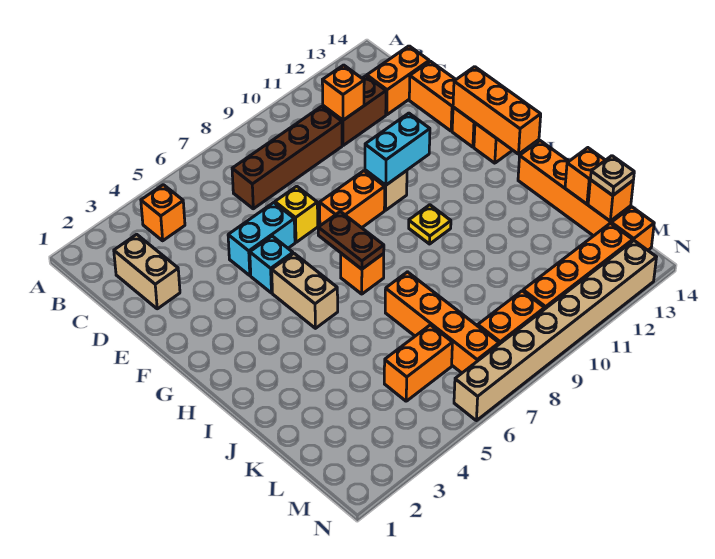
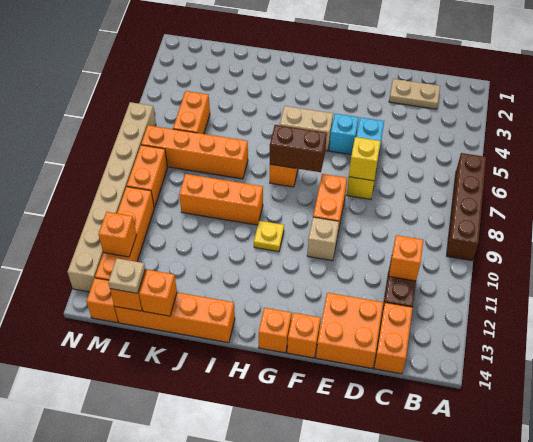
orange 1x1 brick [141,185,185,241] -> orange 1x1 brick moved to [98,212,137,257]
tan 1x2 brick [114,234,180,309] -> tan 1x2 plate [389,79,440,109]
brown 1x4 brick [232,106,342,209] -> brown 1x4 brick moved to [447,153,486,261]
orange 1x2 brick [409,61,456,131] -> orange 2x2 brick [316,293,383,368]
none -> yellow 1x1 brick [349,137,381,181]
cyan 1x2 brick [365,113,430,185] -> none
orange 1x3 brick [453,67,541,154] -> orange 1x3 brick moved to [179,174,263,225]
brown 1x2 plate [318,212,384,269] -> brown 1x2 brick [270,125,327,172]

